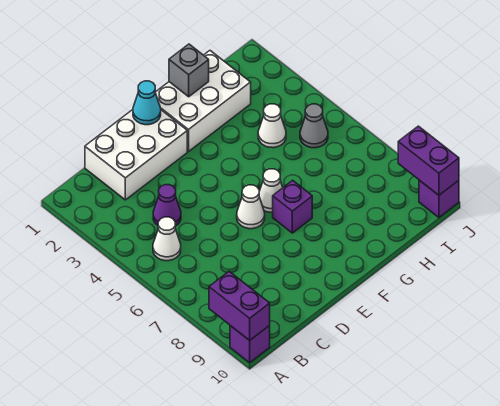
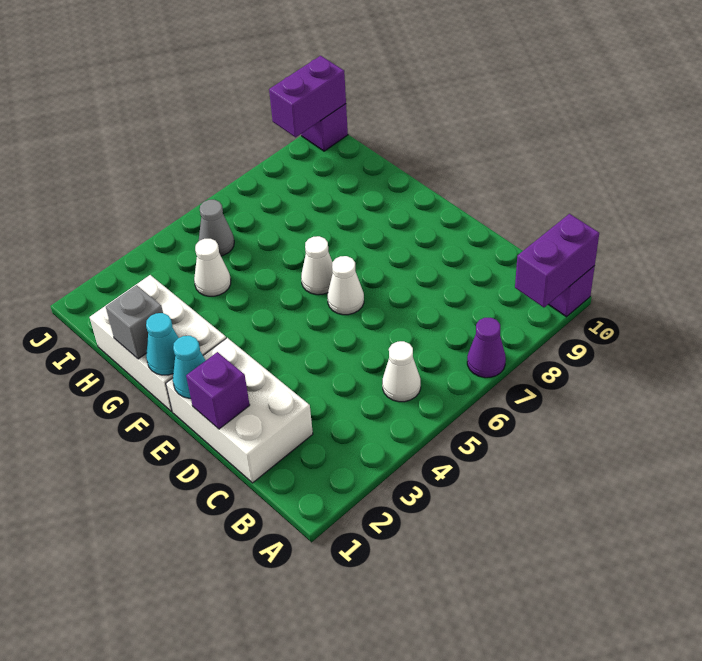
purple 1x1 cone [153,185,181,226] -> purple 1x1 cone moved to [467,318,506,378]
none -> cyan 1x1 cone [146,313,178,375]
purple 1x1 brick [273,180,312,233] -> purple 1x1 brick moved to [186,352,250,429]

